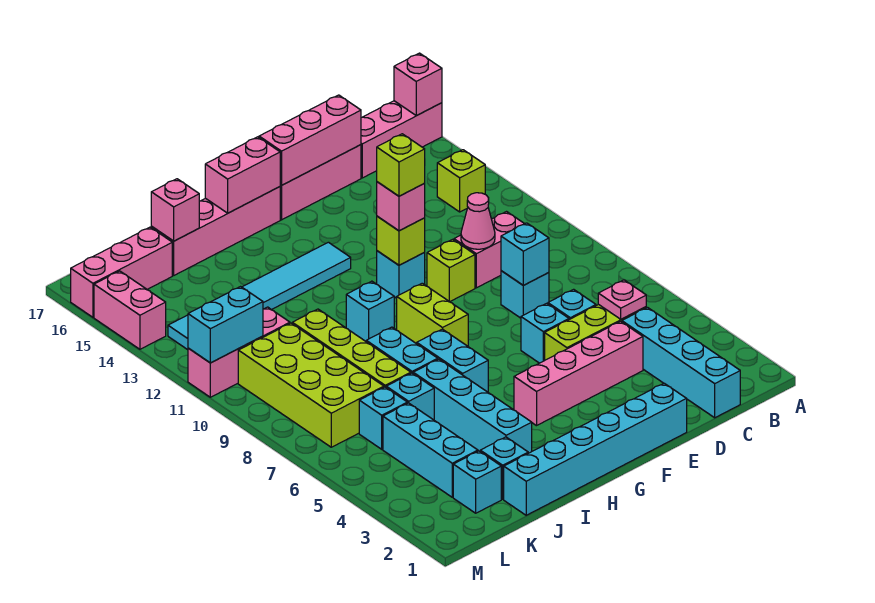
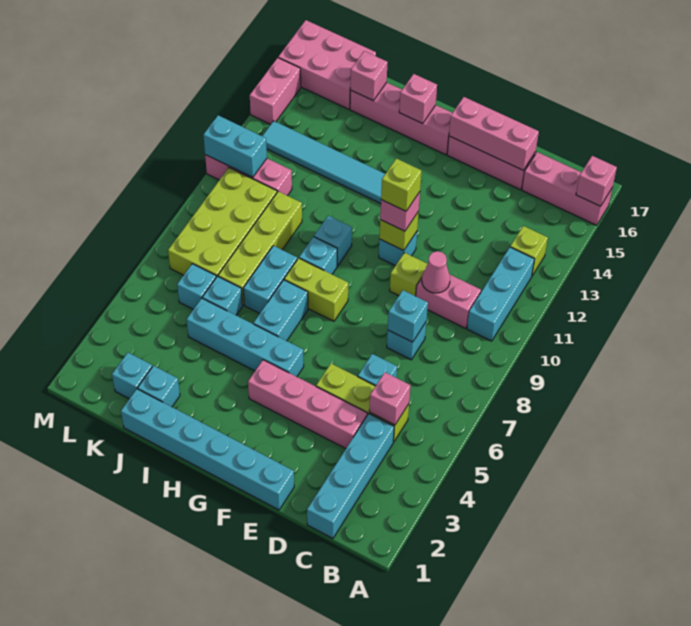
pink 1x1 plate [598,280,646,319] -> pink 1x1 brick [369,373,411,425]
cyan 1x1 brick [521,303,569,363] -> cyan 1x1 brick moved to [299,237,337,274]
lime 1x2 brick [397,283,468,346] -> lime 1x2 brick turned to [284,258,348,321]
pink 1x2 brick [205,137,280,213] -> pink 1x1 brick [399,74,437,124]
cyan 1x4 brick [413,359,532,453] -> cyan 1x4 brick turned to [187,298,304,377]
cyan 1x3 brick [383,403,478,497] -> cyan 1x3 brick moved to [467,247,534,341]
pink 1x3 brick [71,227,172,317] -> pink 2x3 brick [278,20,376,109]

